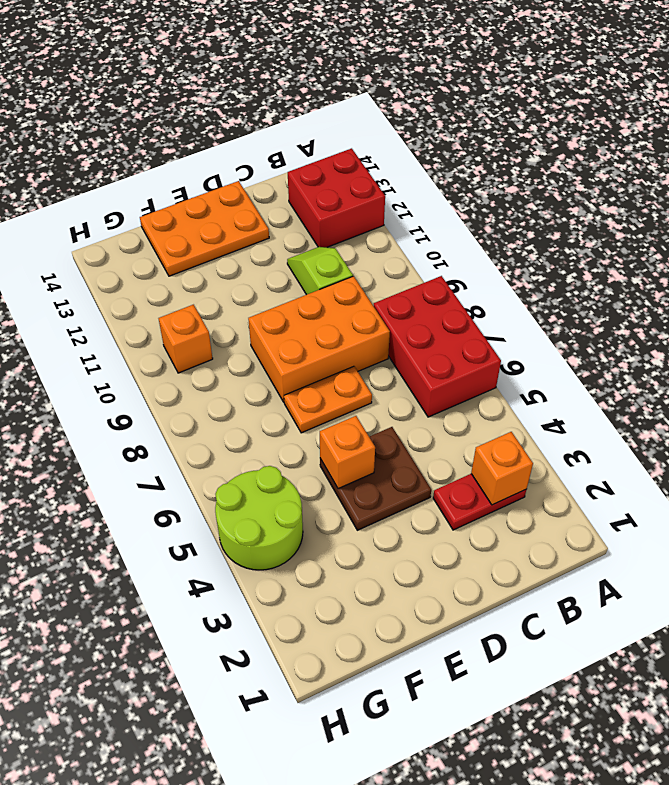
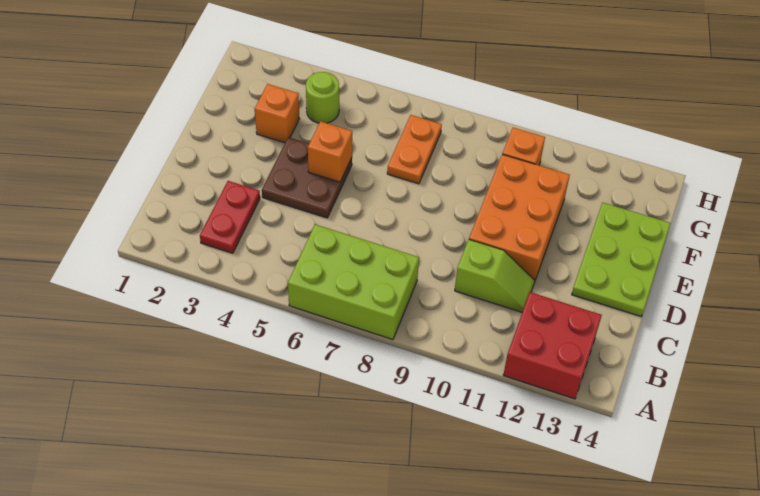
red 2x3 brick [374,276,501,417] -> lime 2x3 brick [288,224,419,340]
orange 1x1 brick [471,432,533,505] -> orange 1x1 brick moved to [255,84,299,143]
orange 2x3 brick [248,276,390,402] -> orange 2x3 brick moved to [469,154,570,282]
orange 1x2 plate [284,366,372,433] -> orange 1x2 plate moved to [387,115,442,184]
orange 2x3 plate [140,181,269,276] -> lime 2x3 plate [572,203,671,317]
lime 2x2 round brick [215,466,303,570] -> lime 1x1 round brick [306,72,339,123]

